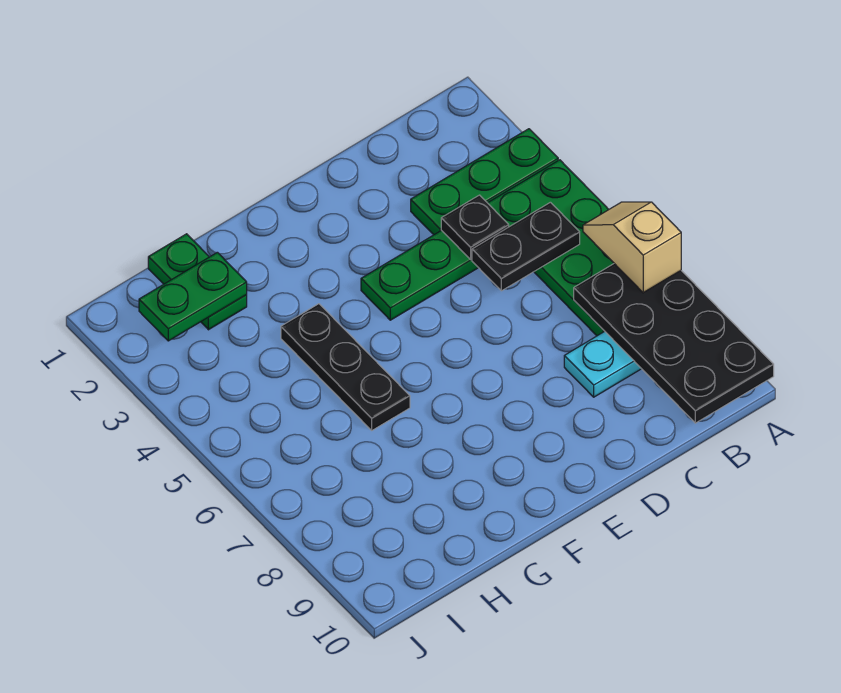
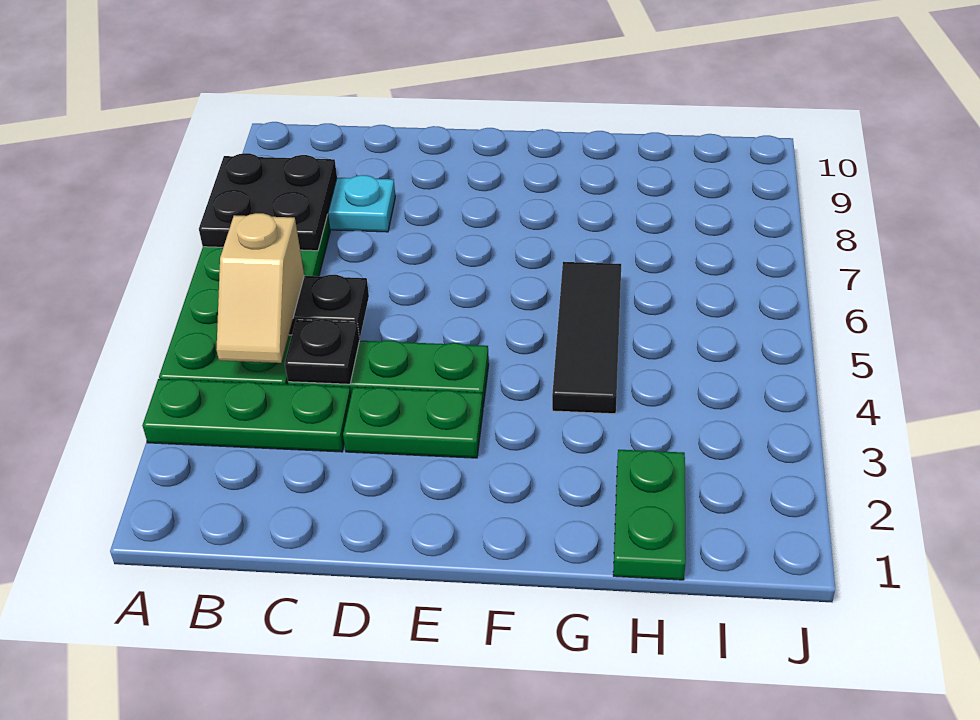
tan 1x2 slope [583,202,681,293] -> tan 1x2 slope moved to [216,213,304,363]
black 2x4 plate [574,264,774,423] -> black 2x2 plate [199,153,337,251]
black 1x3 plate [281,304,410,430] -> black 1x3 tile [552,262,621,414]
green 1x2 plate [139,252,247,341] -> green 1x2 plate moved to [343,387,483,458]

